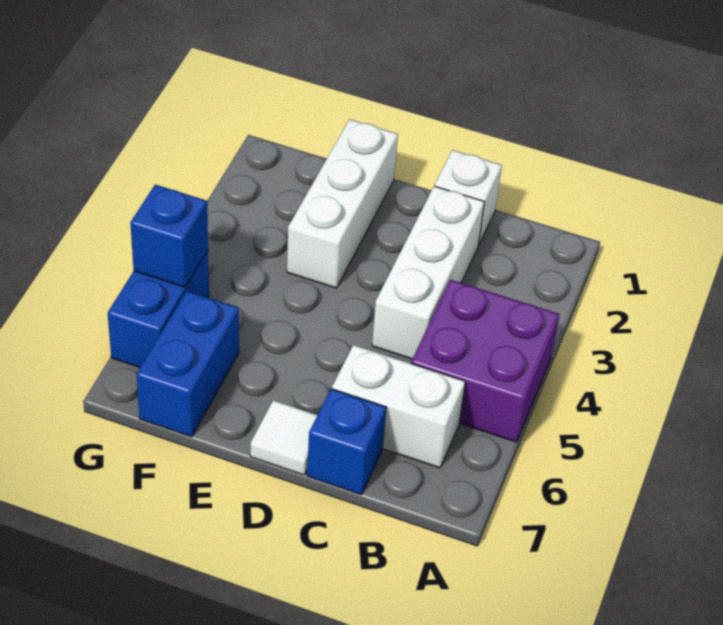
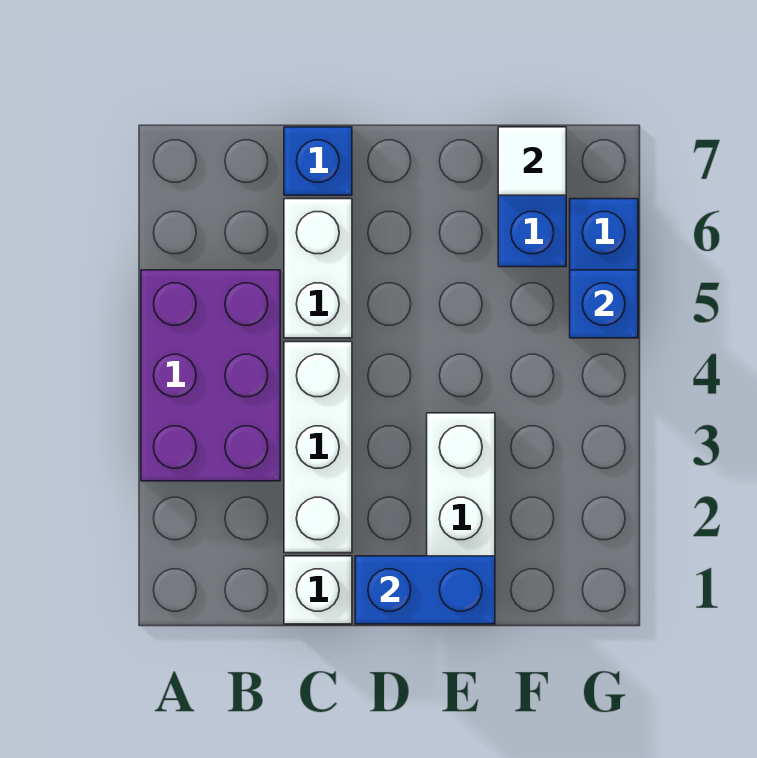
purple 2x2 brick [411,280,560,442] -> purple 2x3 brick [141,270,280,481]
white 1x2 brick [332,345,465,468] -> white 1x2 brick turned to [284,199,352,338]
none -> blue 1x2 brick [355,556,495,624]
white 1x1 tile [250,400,317,475] -> white 1x1 tile moved to [498,127,566,195]

